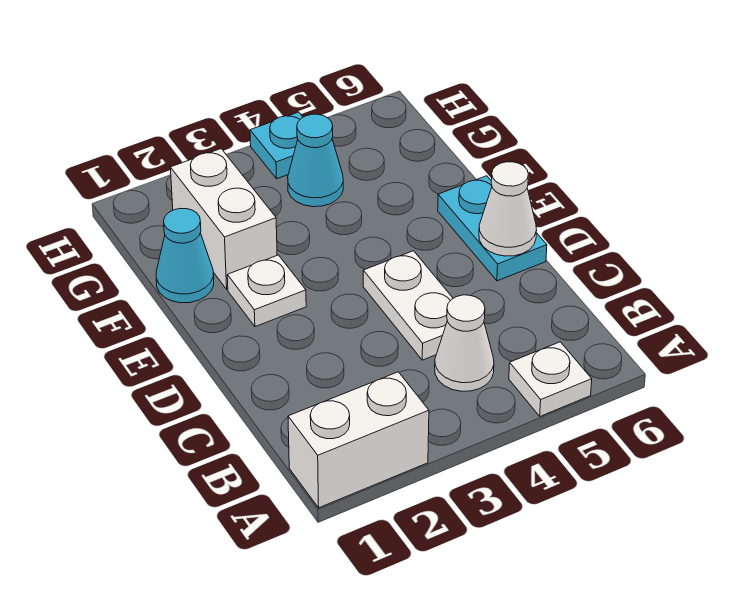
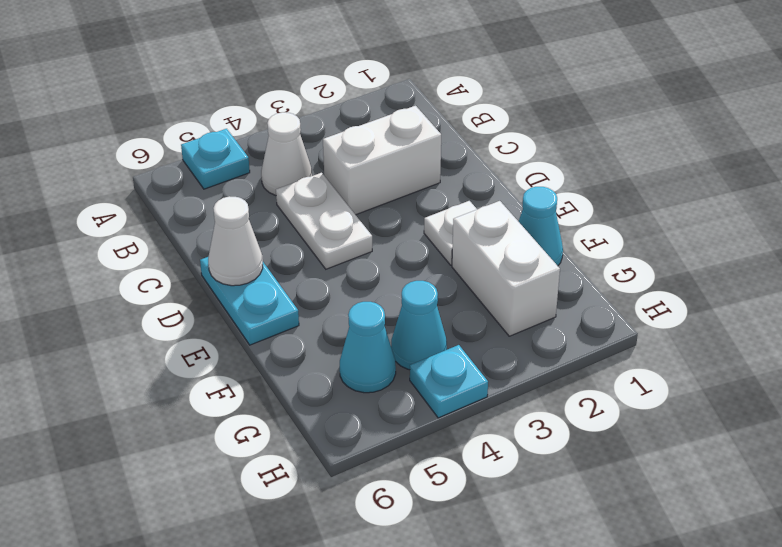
white 1x2 brick [288,372,429,508] -> white 1x2 brick moved to [323,106,441,215]
white 1x1 plate [509,342,592,416] -> cyan 1x1 plate [181,129,250,189]
none -> cyan 1x1 cone [340,302,396,393]

